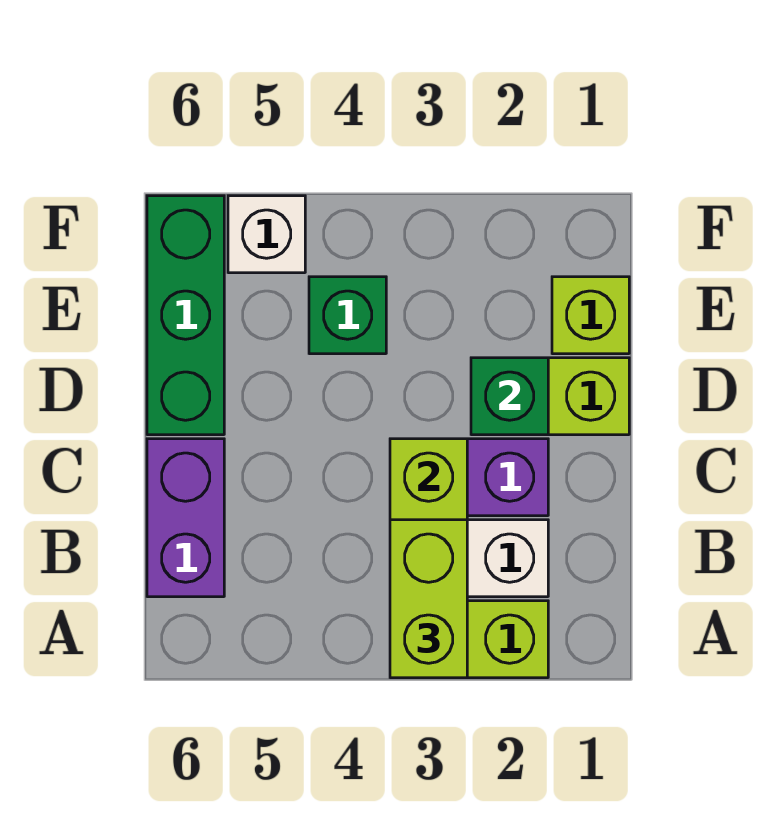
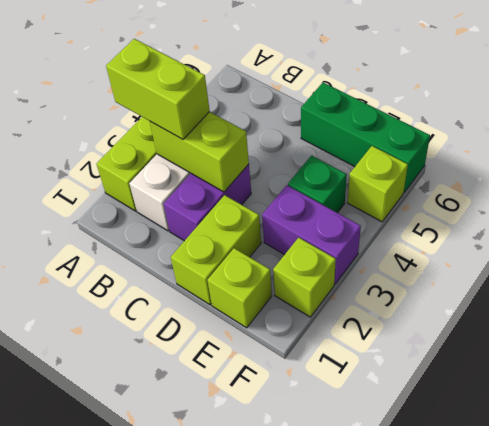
purple 1x2 brick [147,439,224,597] -> purple 1x2 brick moved to [262,185,361,284]
green 1x1 brick [471,358,548,435] -> none
none -> lime 1x1 brick [273,238,336,317]
white 1x1 brick [228,196,305,273] -> lime 1x1 brick [348,146,408,222]

